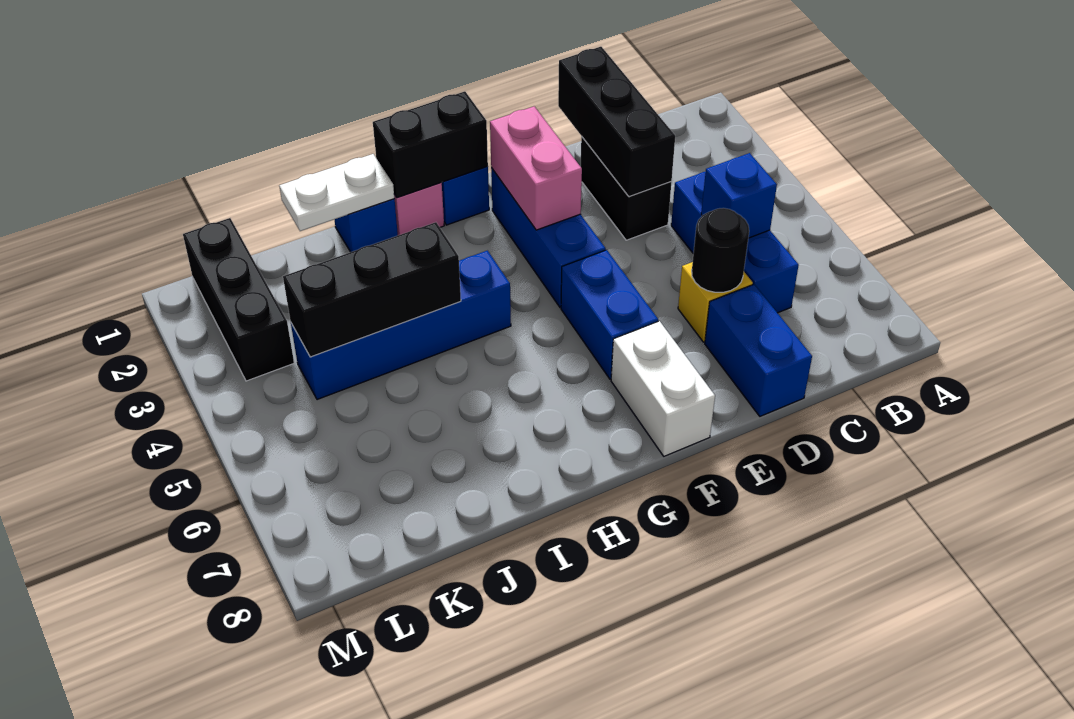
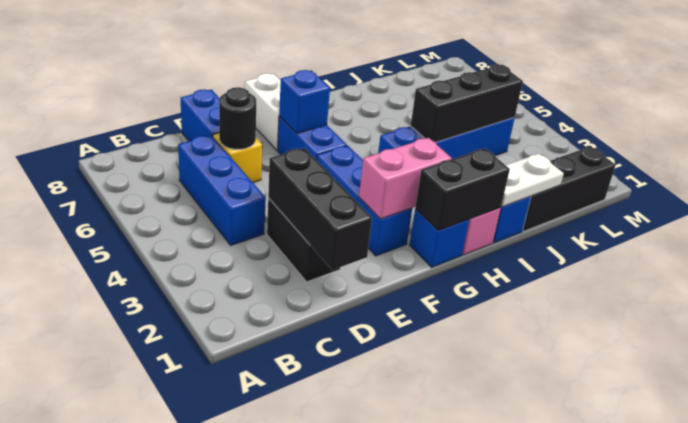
blue 1x1 brick [701,153,777,238] -> blue 1x1 brick moved to [279,70,330,133]
pink 1x2 brick [490,106,582,230] -> pink 1x2 brick turned to [359,138,452,219]
black 1x3 brick [183,218,294,381] -> black 1x3 brick turned to [523,146,616,231]

